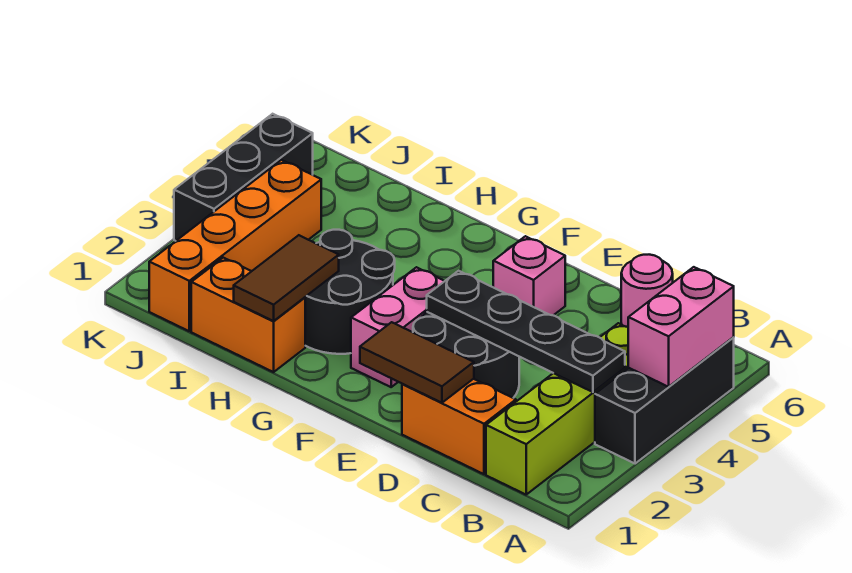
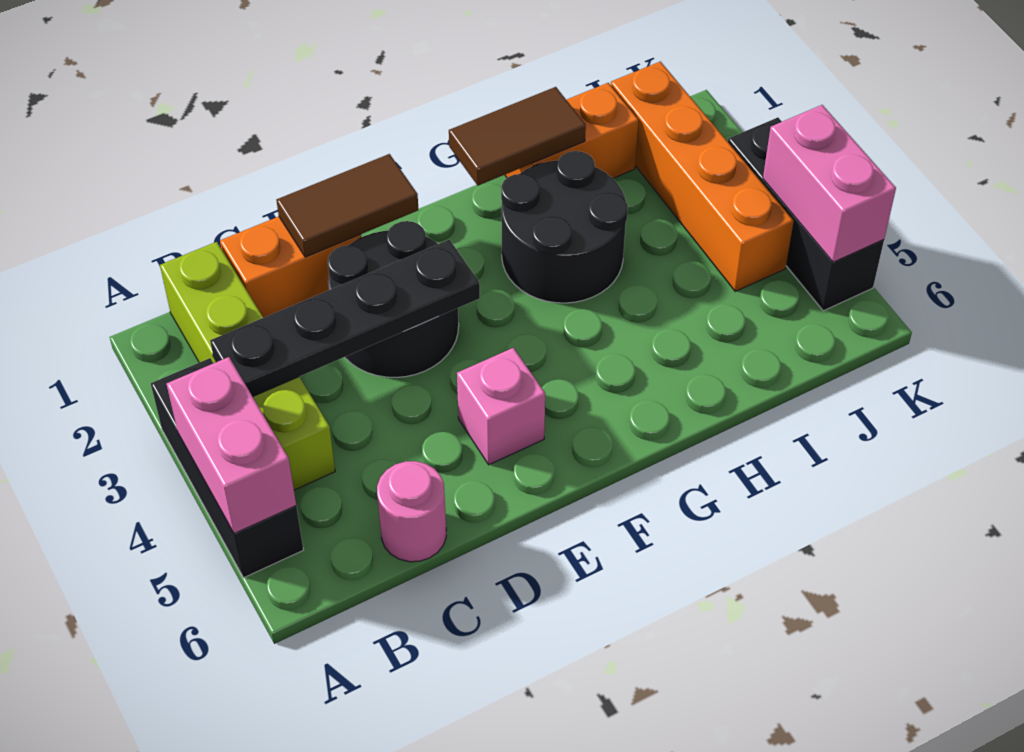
pink 1x2 brick [351,267,444,387] -> pink 1x2 brick moved to [763,105,896,262]
brown 1x2 tile [234,235,339,321] -> brown 1x2 tile turned to [449,87,586,186]

